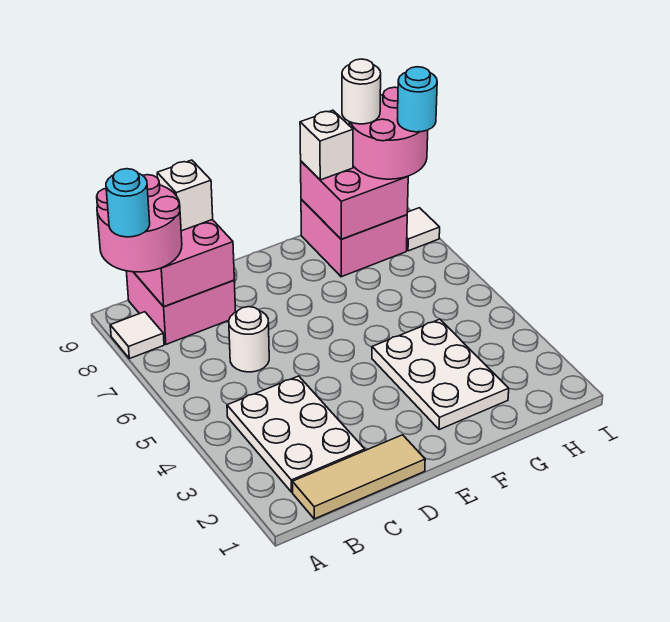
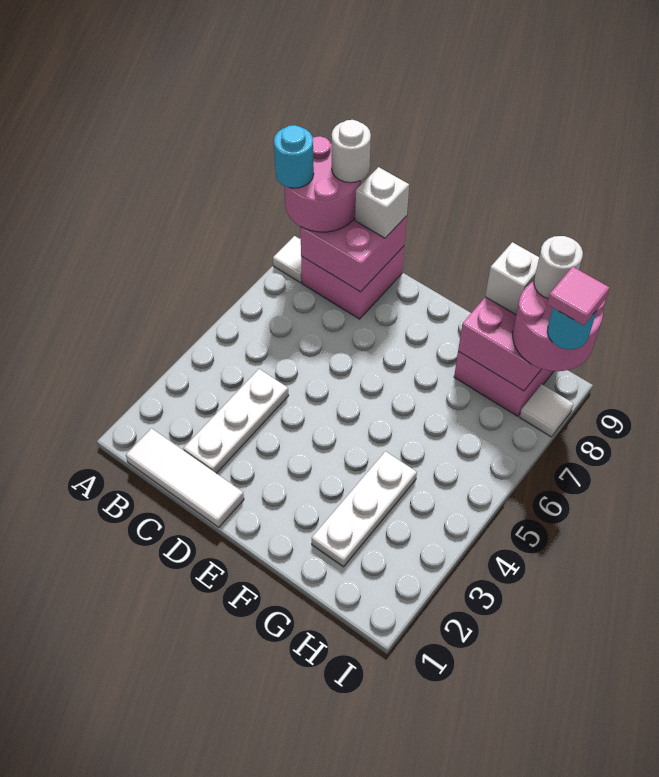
tan 1x3 tile [292,435,425,519] -> white 1x3 tile [126,428,244,527]
white 2x3 plate [227,376,365,492] -> white 1x3 plate [183,369,289,474]
white 1x1 round brick [229,307,269,372] -> white 1x1 round brick moved to [332,120,371,183]
white 2x3 plate [372,319,509,430] -> white 1x3 plate [312,451,417,567]
none -> pink 1x1 tile [547,267,610,325]

